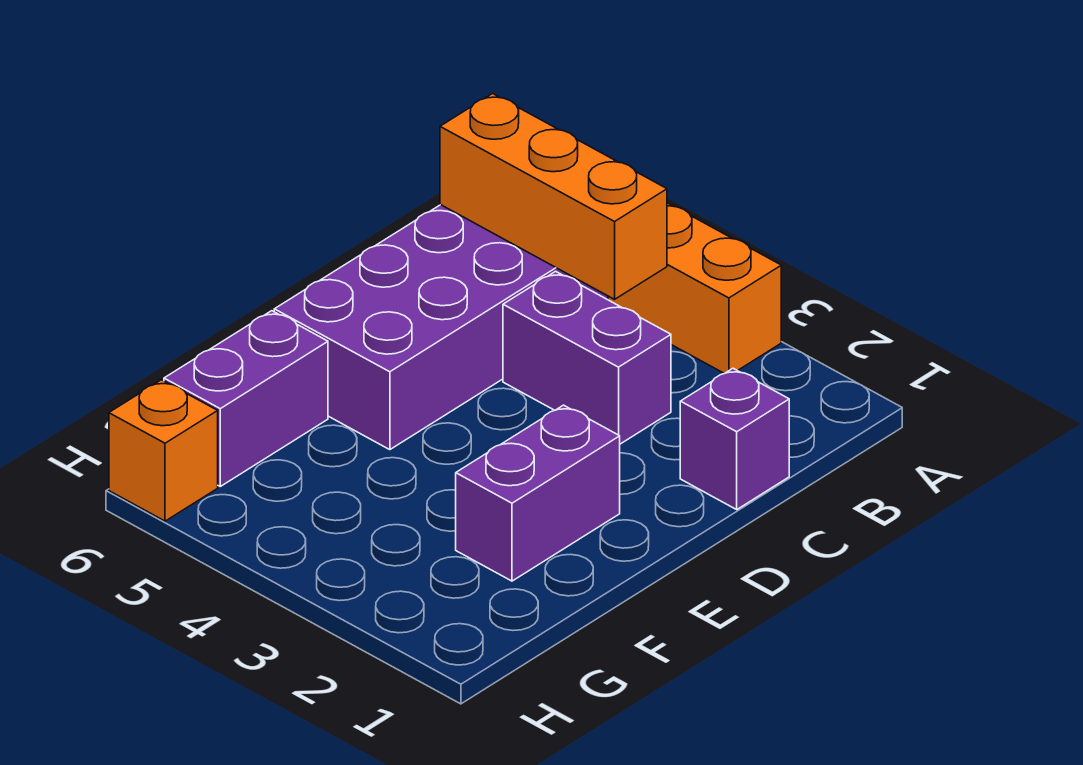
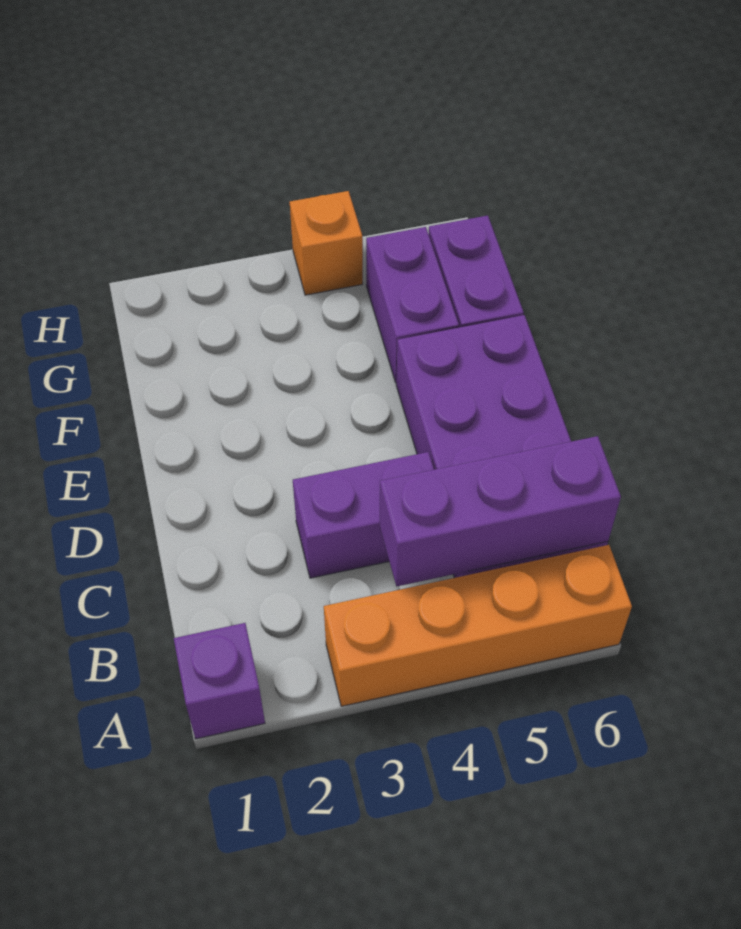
orange 1x3 brick [440,94,667,299] -> purple 1x3 brick [379,436,621,586]
purple 1x1 brick [680,368,789,509] -> purple 1x1 brick moved to [174,623,265,739]
purple 1x2 brick [456,405,620,581] -> purple 1x2 brick moved to [366,227,459,382]
orange 1x1 brick [109,380,218,521] -> orange 1x1 brick moved to [290,191,363,295]

